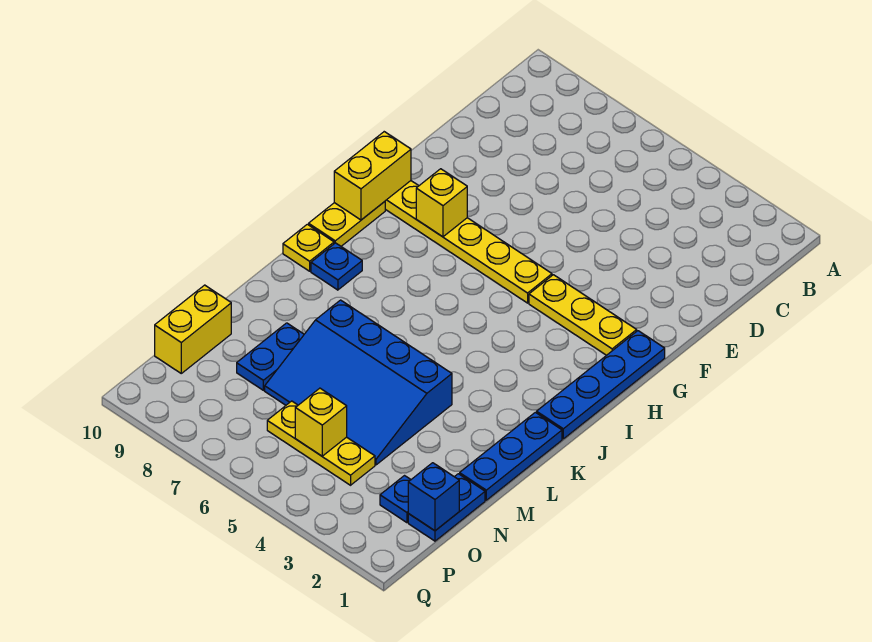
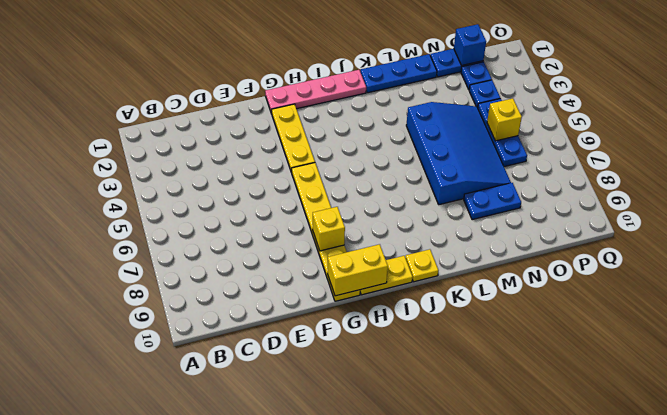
blue 1x4 plate [537,331,665,439] -> pink 1x4 plate [265,70,366,114]
blue 1x1 plate [311,243,362,290] -> blue 1x1 plate moved to [469,80,500,108]
yellow 1x2 brick [155,285,231,373] -> none
yellow 1x3 plate [267,401,375,485] -> blue 1x3 plate [478,98,527,167]

